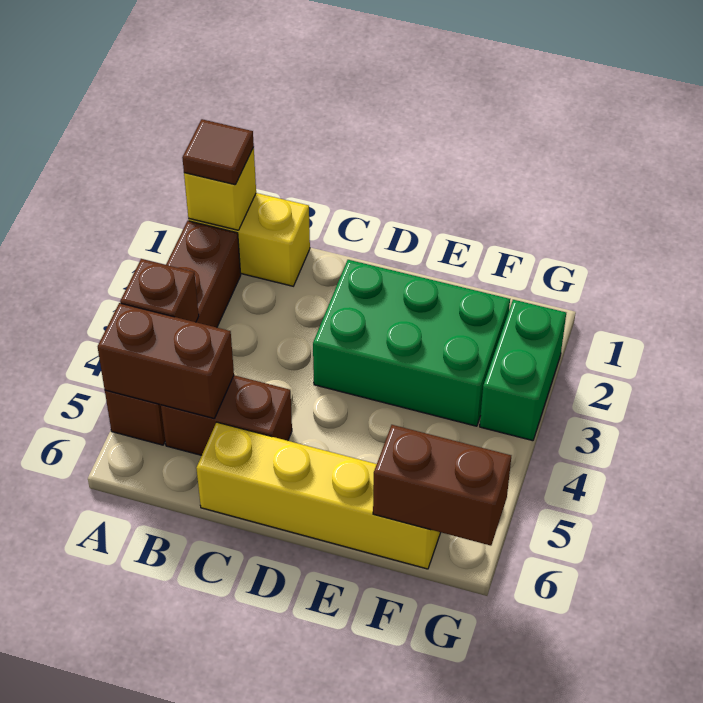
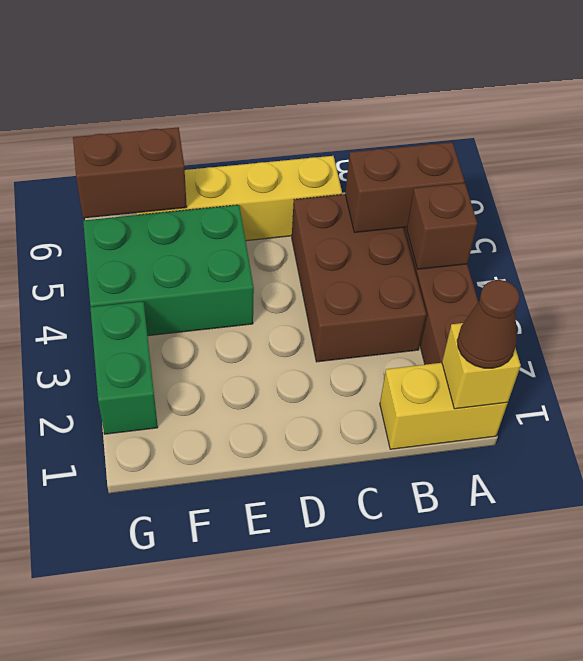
brown 1x1 tile [182,119,254,185] -> brown 1x1 cone [457,280,519,368]
brown 1x2 brick [161,375,292,455] -> brown 2x3 brick [292,194,426,362]
green 2x3 brick [313,260,510,426] -> green 2x3 brick moved to [83,205,254,336]

